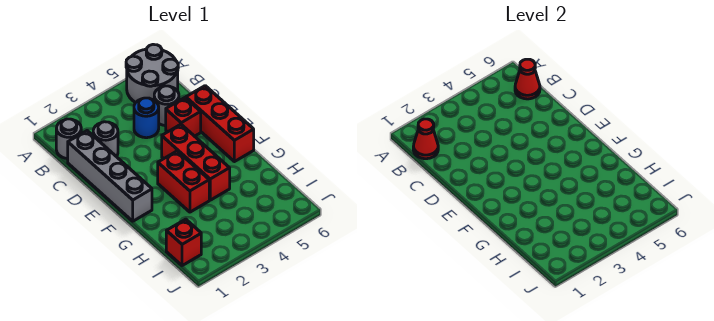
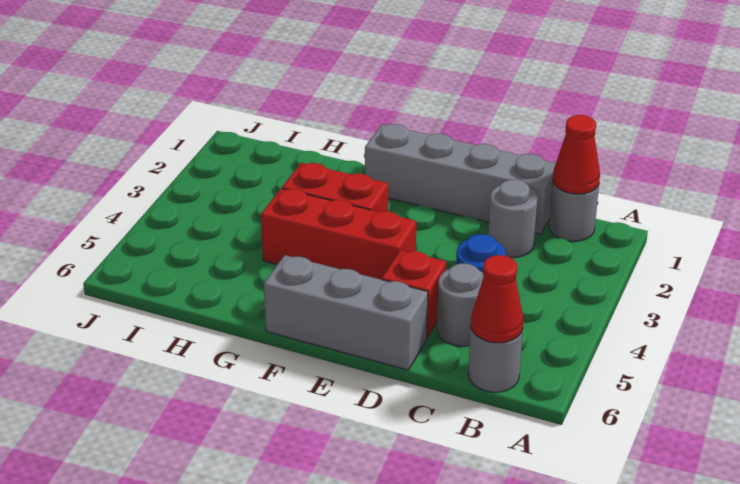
grey 2x2 round brick [126,44,178,103] -> grey 1x1 round brick [468,328,523,392]
red 1x3 brick [186,86,254,162] -> grey 1x3 brick [264,255,428,370]
red 1x1 brick [166,219,201,266] -> none

